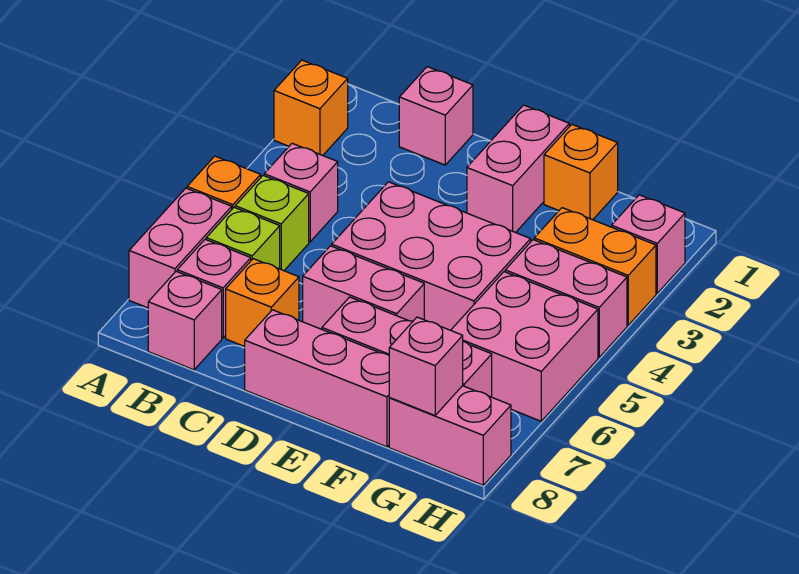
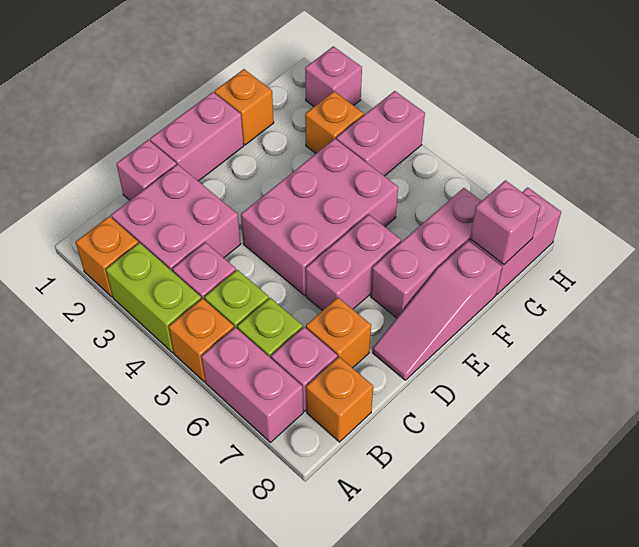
none -> lime 1x2 brick [106,243,201,353]
pink 1x1 brick [148,271,222,370] -> orange 1x1 brick [306,357,373,442]
pink 1x3 brick [245,310,389,447] -> pink 1x3 slope [373,241,502,380]
pink 1x2 brick [467,105,569,233] -> pink 1x2 brick turned to [150,92,244,181]
orange 1x2 brick [534,208,656,325] -> orange 1x1 brick [305,91,364,153]
pink 2x2 brick [451,272,598,421] -> pink 2x2 brick moved to [111,164,240,272]

